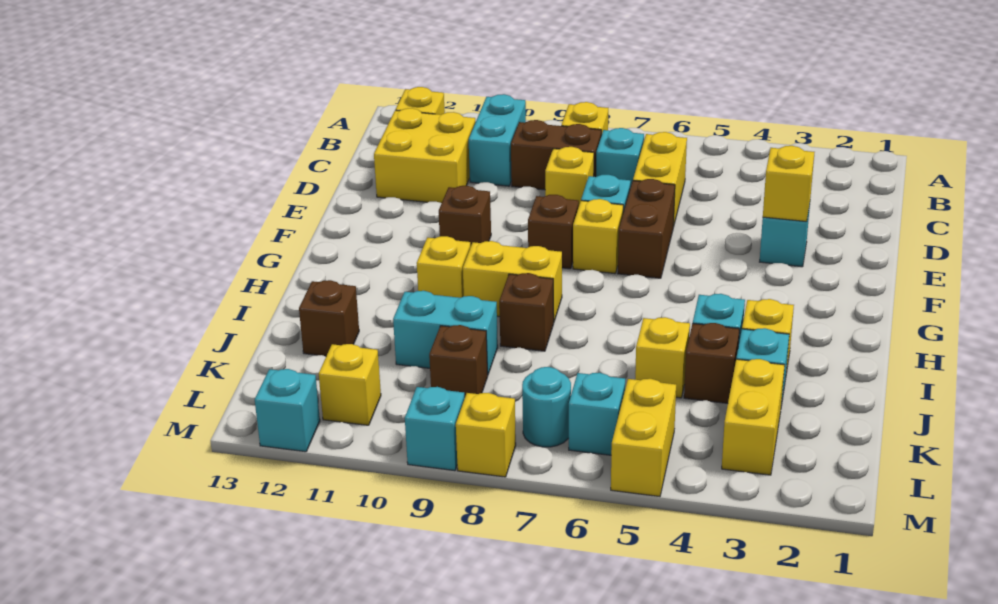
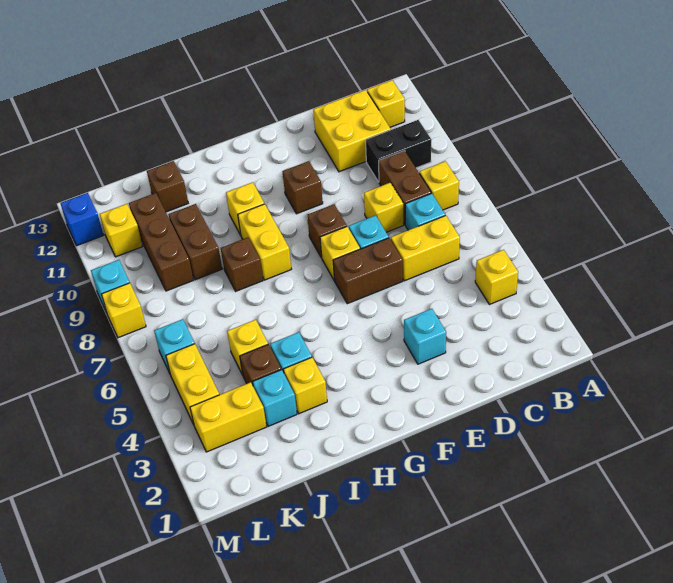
cyan 1x2 brick [469,94,526,186] -> black 1x2 brick [366,120,431,182]
yellow 1x1 brick [763,146,814,222] -> yellow 1x1 brick moved to [475,250,518,305]
cyan 1x2 brick [393,291,498,374] -> brown 1x2 brick [168,204,222,280]
brown 1x1 brick [429,325,488,397] -> brown 1x3 brick [129,193,193,291]
yellow 1x2 brick [611,379,676,497] -> yellow 1x2 brick turned to [166,344,219,424]
cyan 1x1 round brick [522,367,571,447] -> none
cyan 1x1 brick [255,369,320,452] -> blue 1x1 brick [60,193,103,246]

